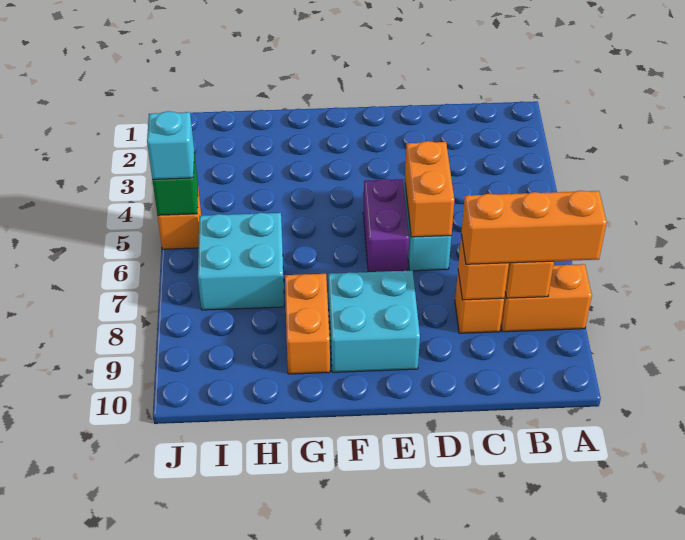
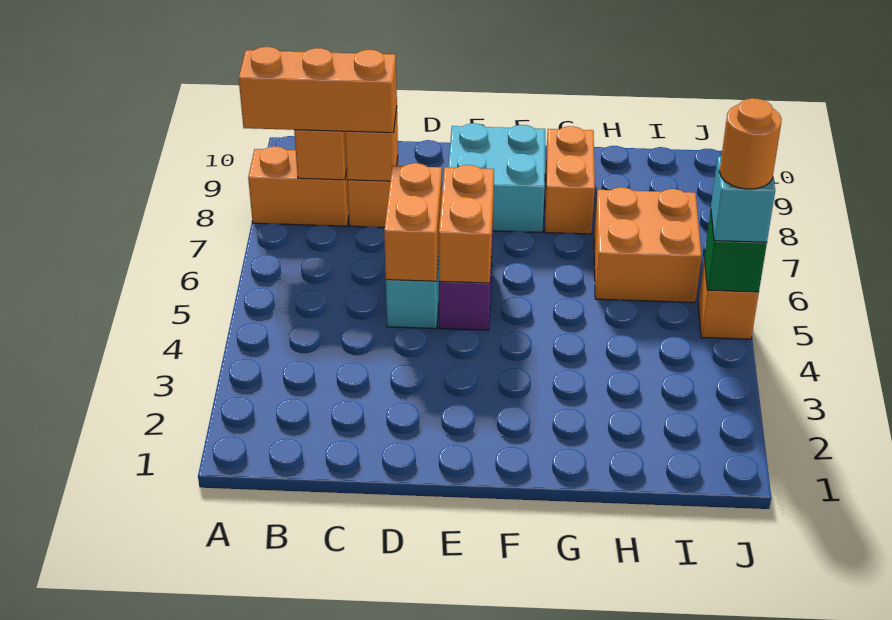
none -> orange 1x2 brick [439,165,494,283]
cyan 2x2 brick [198,213,284,310] -> orange 2x2 brick [594,187,702,303]
none -> orange 1x1 round brick [719,98,782,189]

